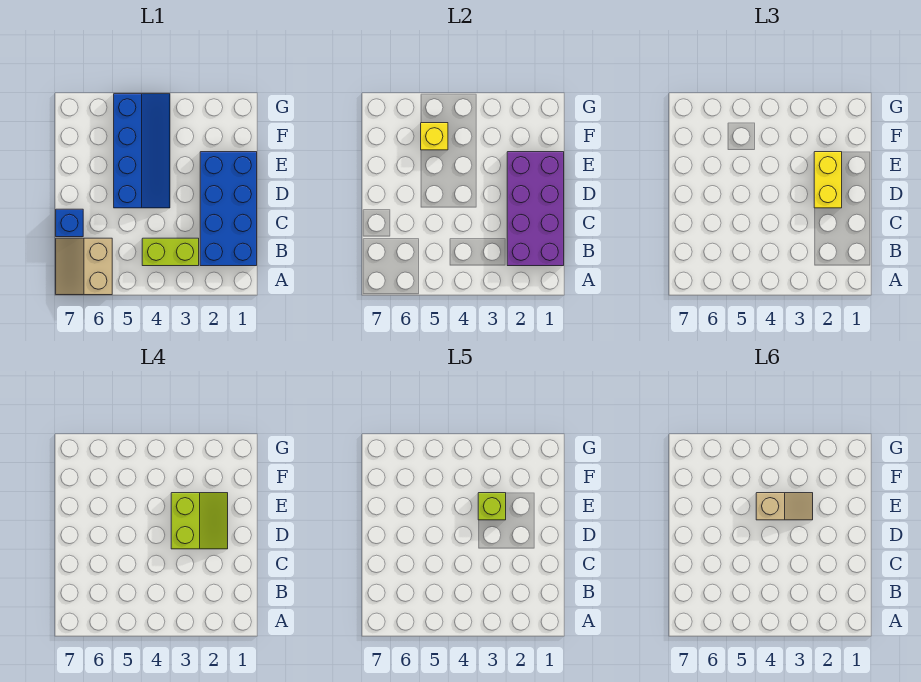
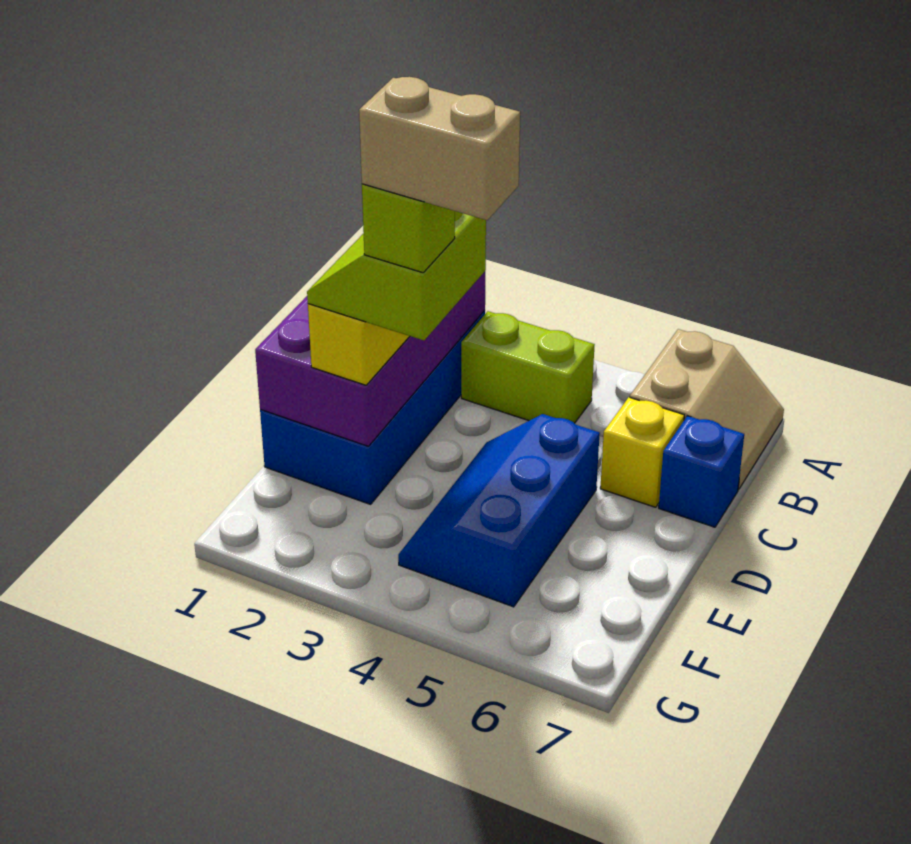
blue 2x4 slope [114,94,170,208] -> blue 2x3 slope [398,414,600,607]
tan 1x2 slope [756,493,813,520] -> tan 1x2 brick [359,77,520,220]
yellow 1x1 brick [421,123,448,150] -> yellow 1x1 brick moved to [600,397,684,507]

